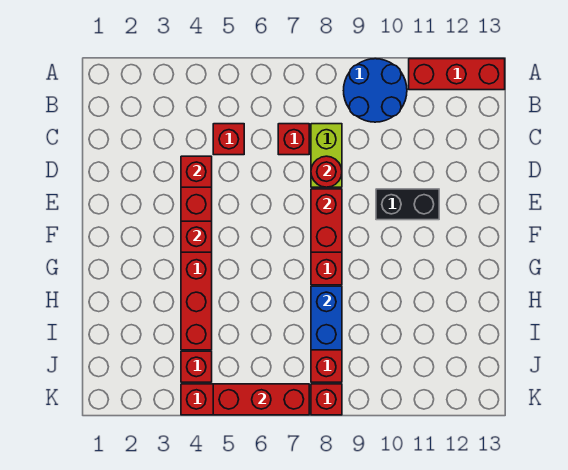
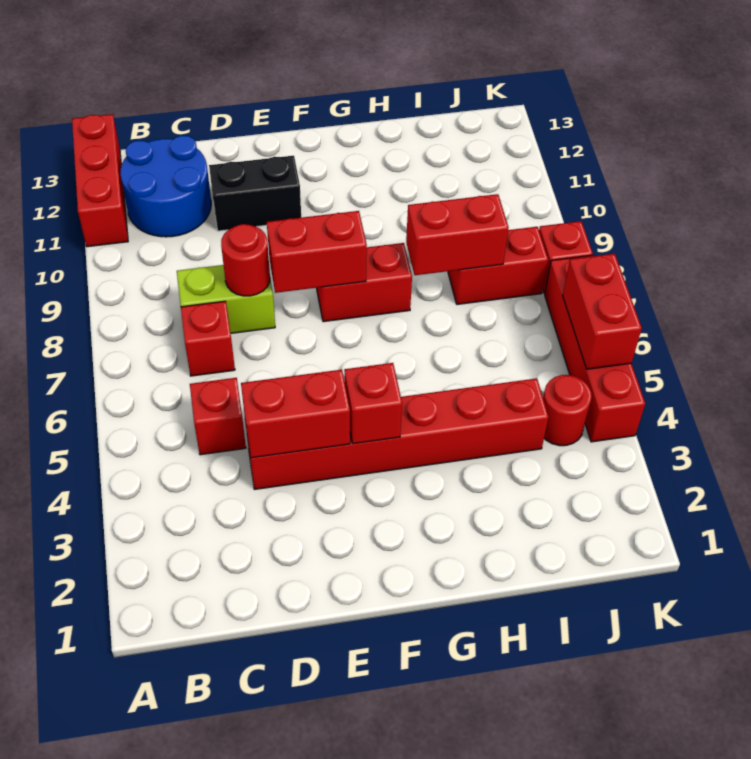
blue 2x2 round brick [344,59,407,122] -> blue 2x2 round brick moved to [120,136,211,237]
red 1x1 brick [181,156,212,187] -> red 1x2 brick [241,370,350,458]
black 1x2 brick [376,189,439,220] -> black 1x2 brick turned to [209,156,301,231]
blue 1x2 brick [311,286,342,350] -> red 1x2 brick [406,194,509,275]
red 1x1 brick [181,351,212,382] -> red 1x1 round brick [543,375,592,446]
red 1x3 brick [213,384,309,415] -> red 1x2 brick [563,254,642,369]

